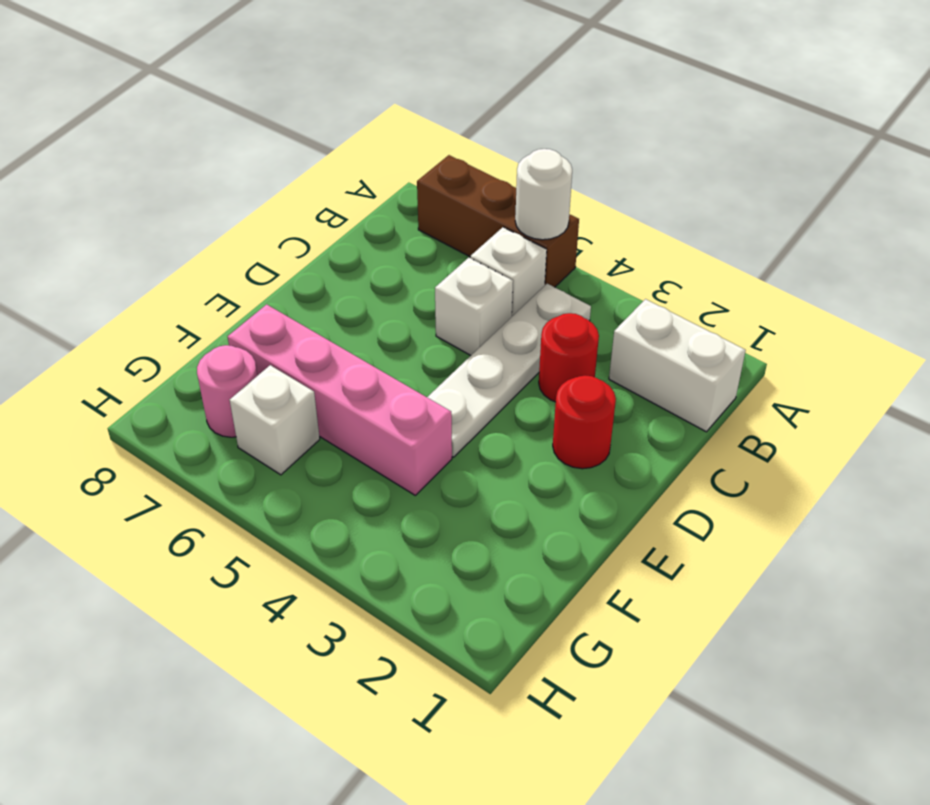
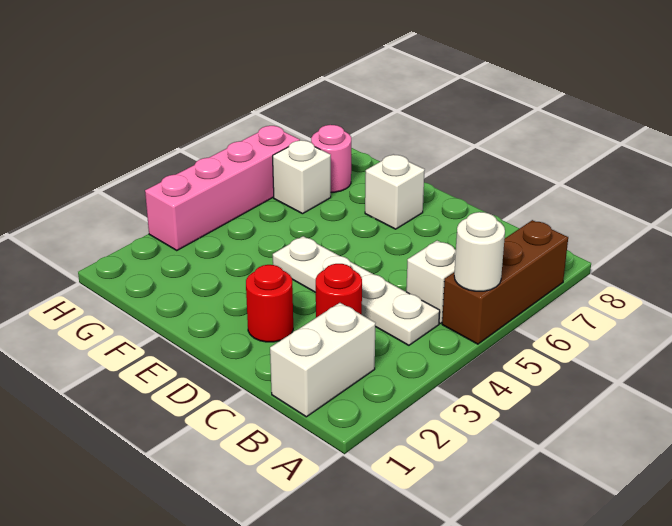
white 1x1 brick [435,258,513,355] -> white 1x1 brick moved to [365,154,425,229]
pink 1x4 brick [228,304,452,496] -> pink 1x4 brick moved to [145,126,300,251]

